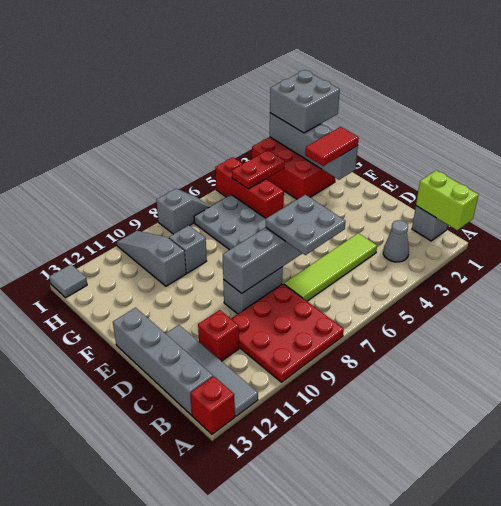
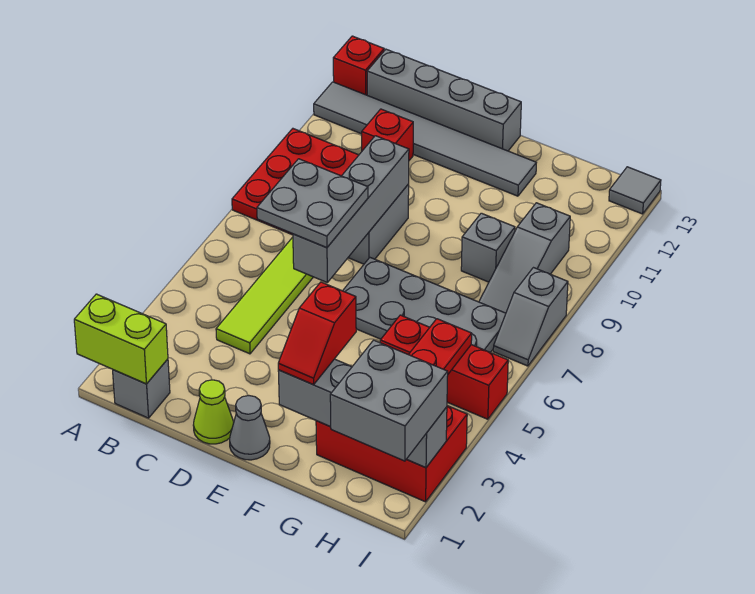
grey 1x4 tile [165,325,258,416] -> grey 1x6 tile [314,82,536,196]
grey 1x1 cone [383,220,409,262] -> grey 1x1 cone moved to [230,396,270,460]
none -> lime 1x1 cone [193,380,234,444]
red 1x2 tile [305,127,359,166] -> red 1x2 slope [278,282,356,385]
grey 1x3 slope [117,231,186,286] -> grey 1x3 slope turned to [479,203,570,313]

